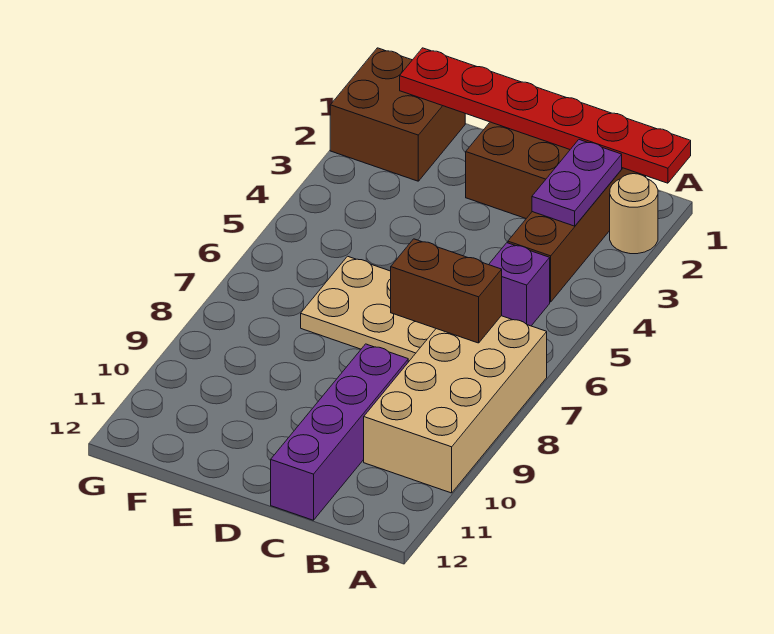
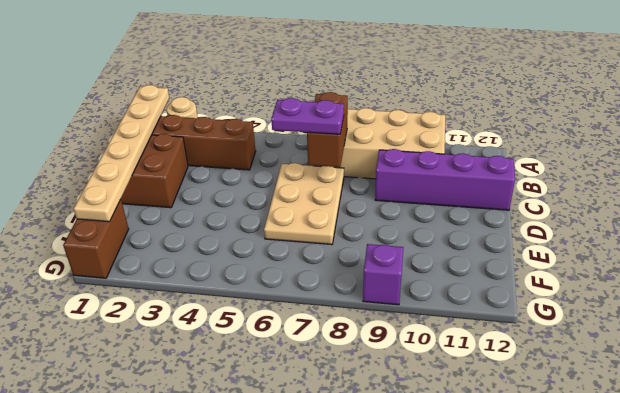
red 1x6 plate [400,48,691,183] -> tan 1x6 plate [74,85,169,222]
purple 1x2 plate [532,140,622,226] -> purple 1x2 plate moved to [271,98,344,134]
purple 1x1 brick [489,243,550,326] -> purple 1x1 brick moved to [363,244,404,305]
brown 2x2 brick [330,48,465,181] -> brown 1x2 brick [63,200,129,278]

